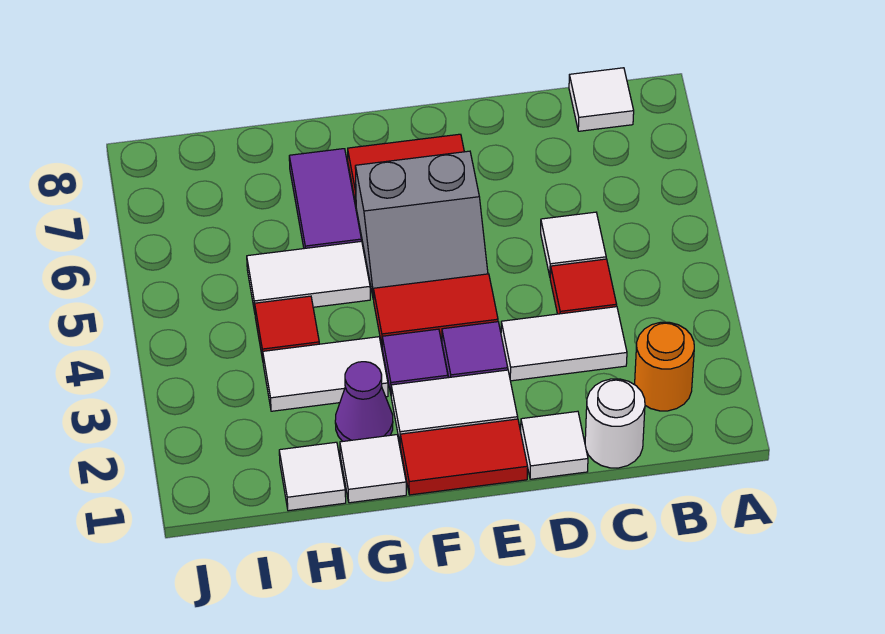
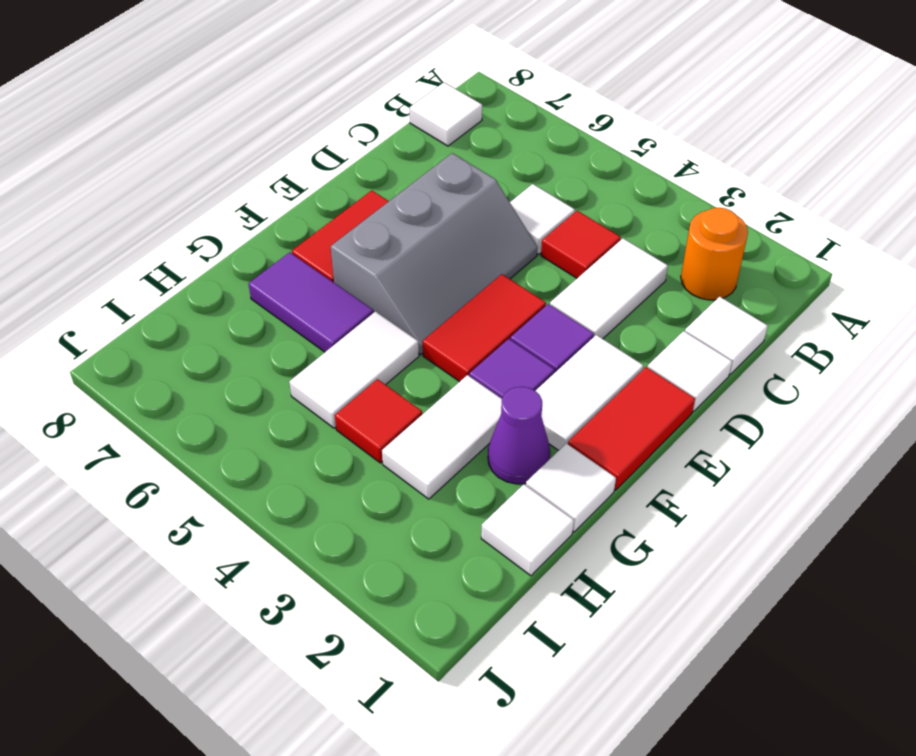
white 1x1 round brick [585,379,645,468] -> white 1x1 tile [685,297,768,375]
grey 2x2 slope [355,151,488,299] -> grey 2x3 slope [331,153,538,355]

